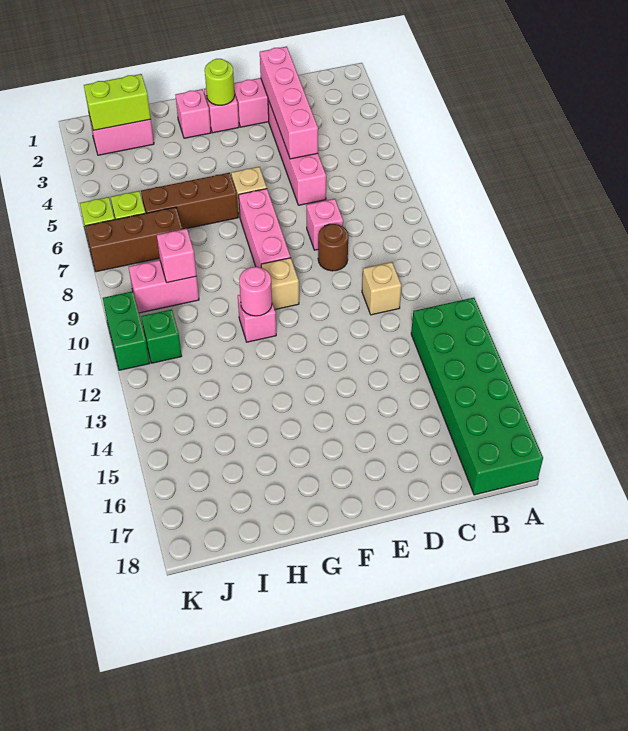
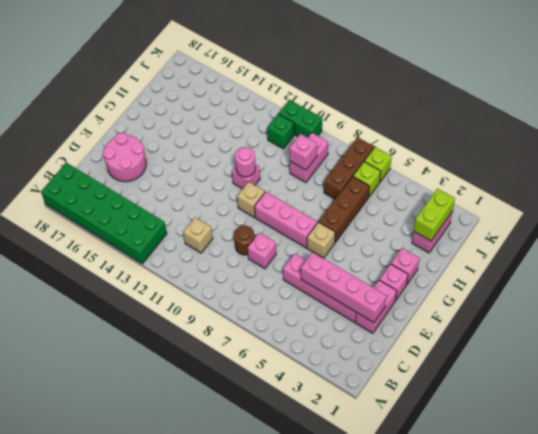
none -> pink 2x2 round brick [103,132,146,182]
lime 1x1 round brick [205,59,235,105] -> none

